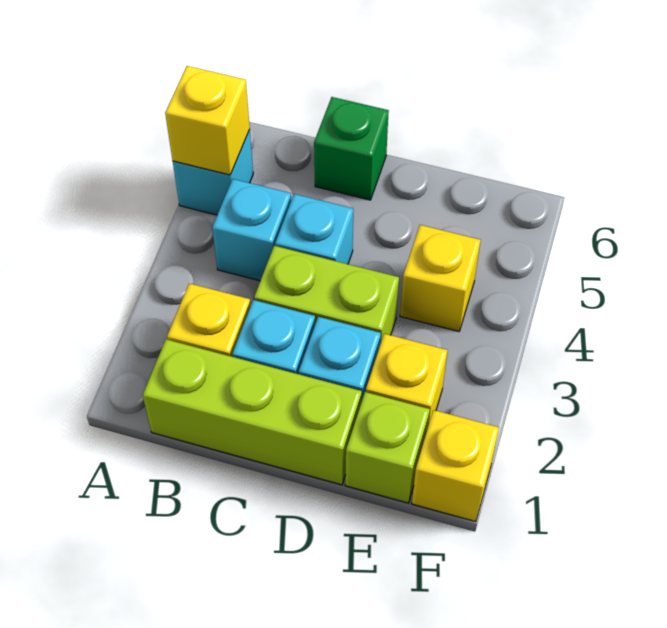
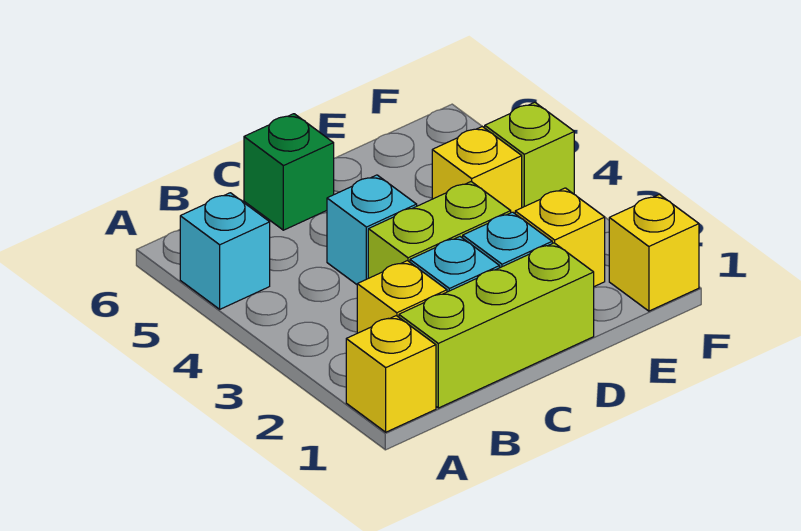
yellow 1x1 brick [165,66,250,175] -> yellow 1x1 brick moved to [346,316,436,432]
cyan 1x1 brick [212,179,291,281] -> none
lime 1x1 brick [345,392,430,503] -> lime 1x1 brick moved to [485,102,574,208]

